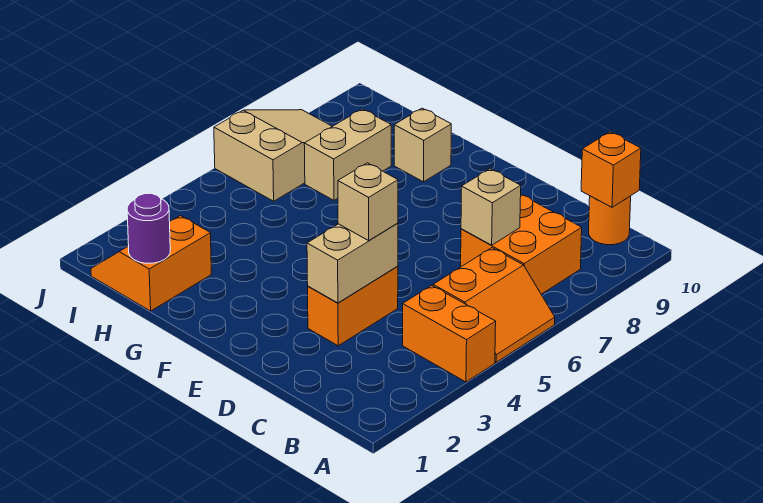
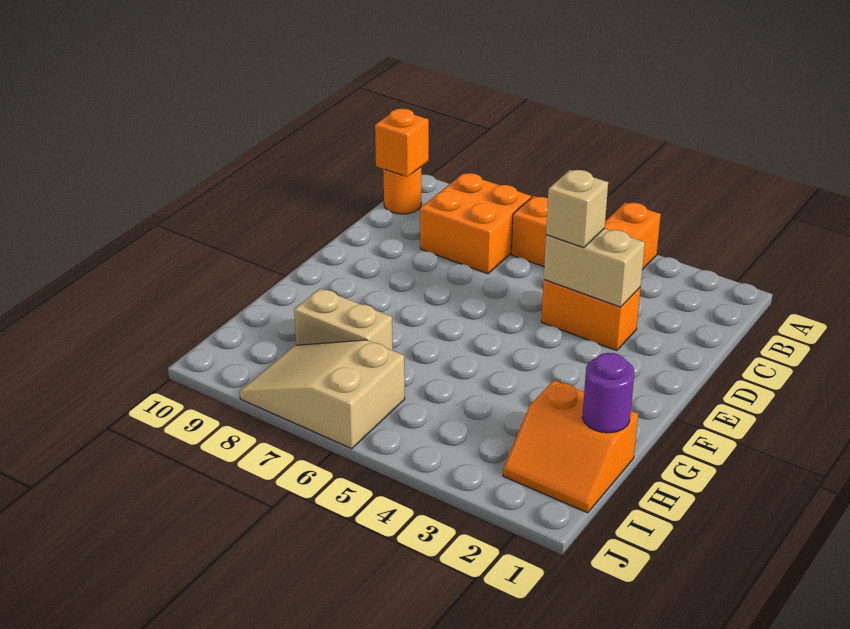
tan 1x1 brick [461,169,521,245] -> none
tan 1x1 brick [394,108,451,182] -> none

